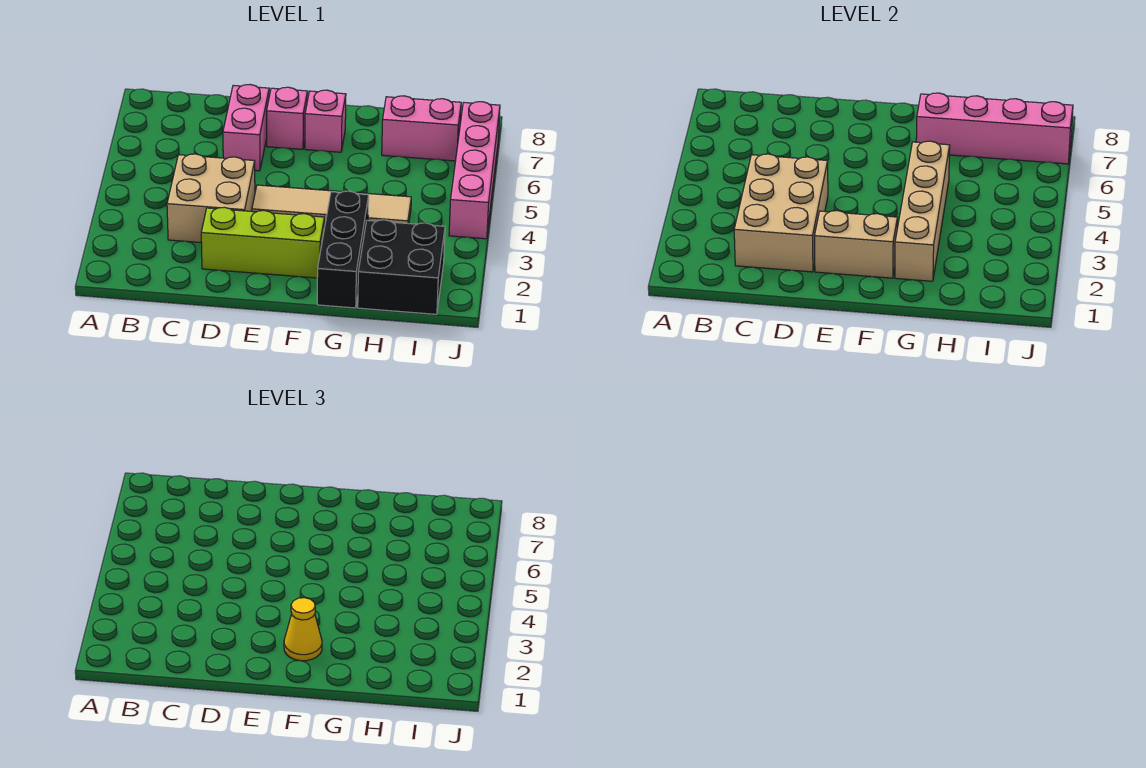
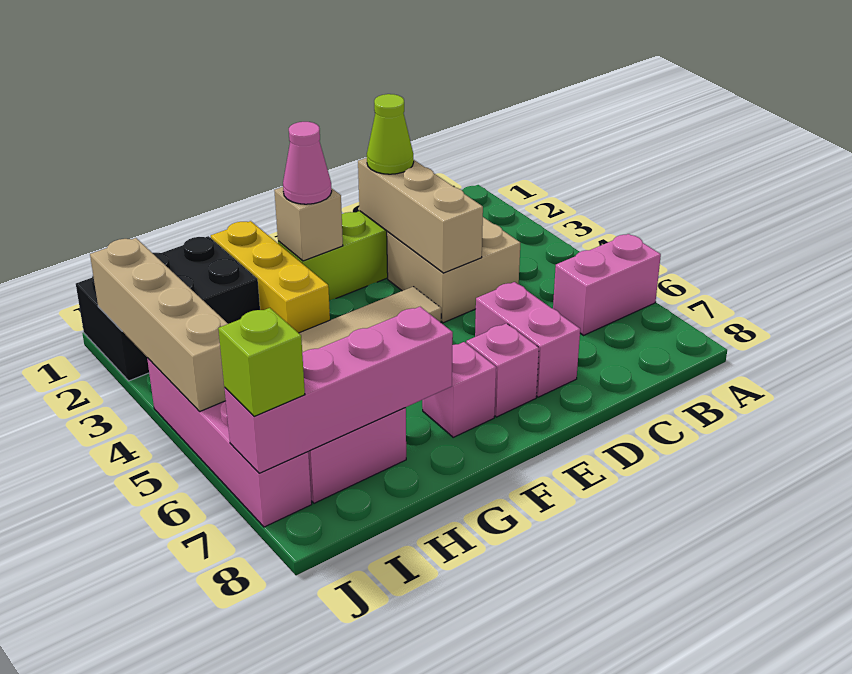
none -> pink 1x2 brick [553,234,661,335]
tan 2x3 brick [734,154,828,272] -> tan 1x3 brick [358,158,483,273]
none -> lime 1x1 cone [367,94,414,174]
tan 1x2 brick [815,211,897,278] -> tan 1x1 brick [274,187,343,261]
yellow 1x1 cone [284,598,322,661] -> pink 1x1 cone [283,122,332,204]
black 1x3 brick [317,191,369,308] -> yellow 1x3 brick [211,221,330,333]
tan 1x4 brick [895,141,950,281] -> tan 1x4 brick moved to [90,238,228,412]
black 2x2 brick [358,220,445,314] -> black 2x3 brick [76,236,260,381]
none -> lime 1x1 brick [218,308,305,416]

